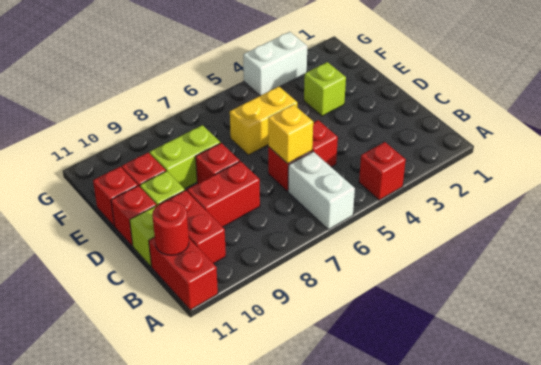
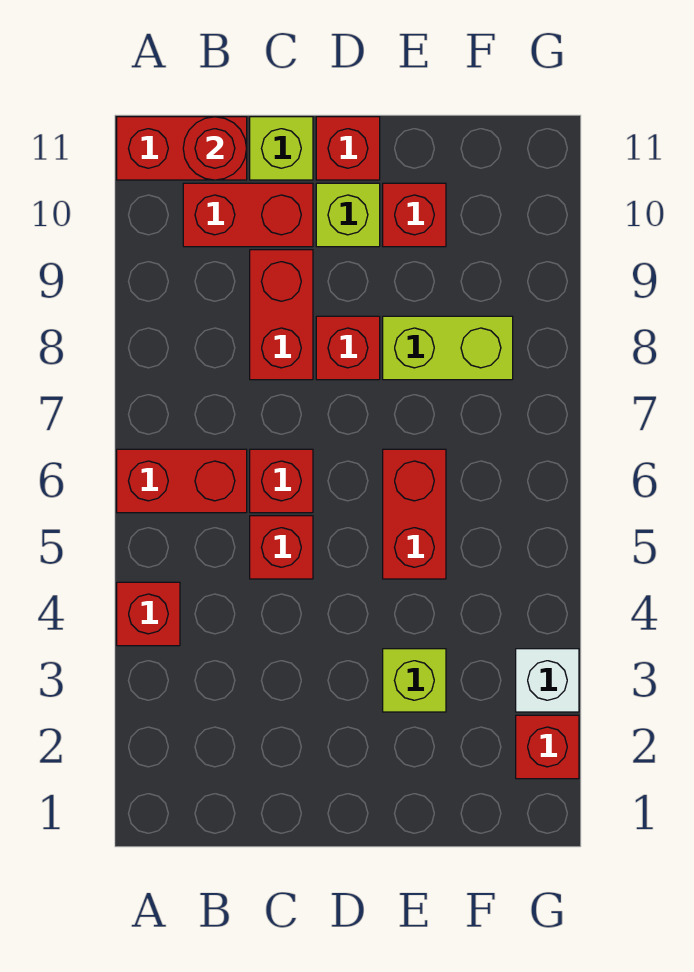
white 1x2 brick [288,152,355,230] -> red 1x2 brick [117,449,247,513]
yellow 1x1 brick [268,104,313,164] -> none
yellow 1x2 brick [230,87,297,155] -> red 1x2 brick [383,449,446,579]
lime 1x2 brick [150,125,220,189] -> lime 1x2 brick turned to [383,316,513,380]
red 1x1 brick [93,167,138,226] -> red 1x1 brick moved to [516,715,579,779]
white 1x2 brick [243,32,307,96] -> white 1x1 brick [516,649,579,712]

